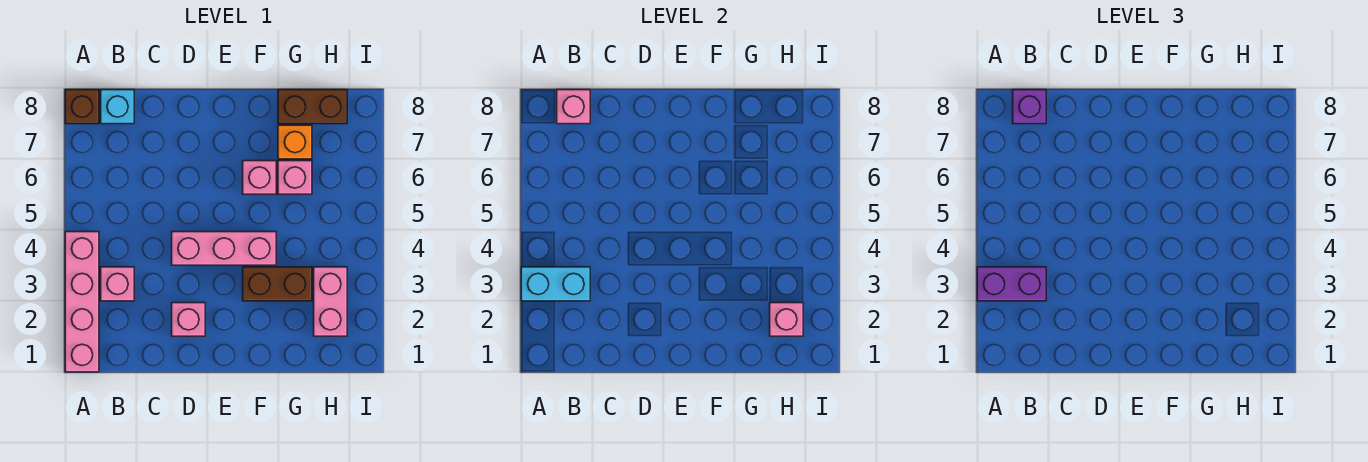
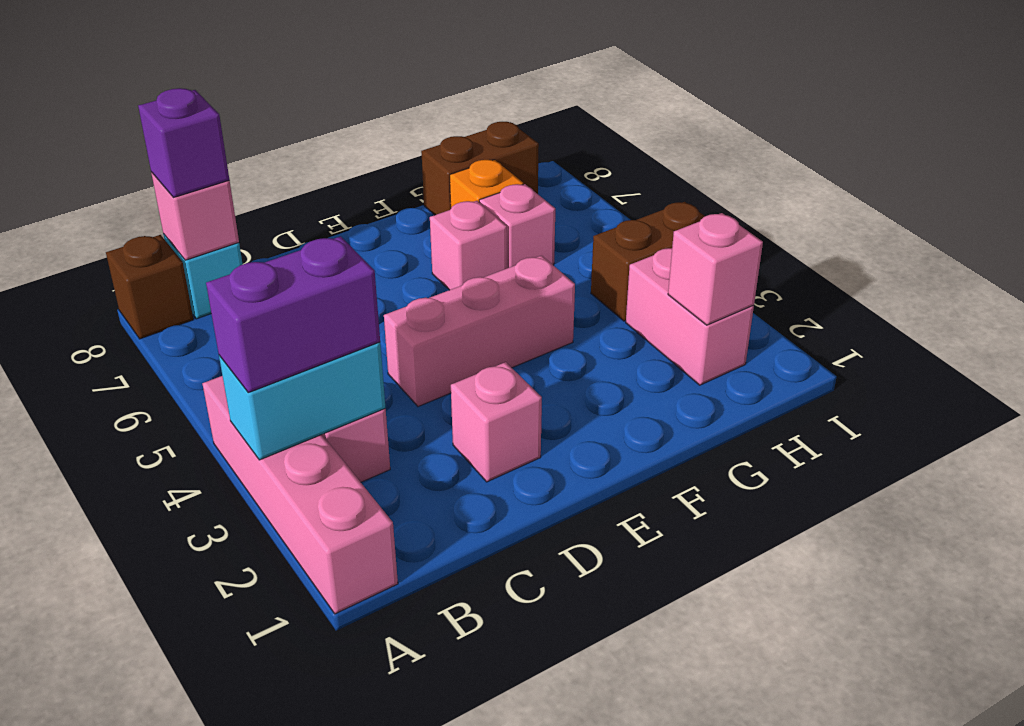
brown 1x2 brick [243,267,312,301] -> brown 1x2 brick moved to [591,202,705,321]

